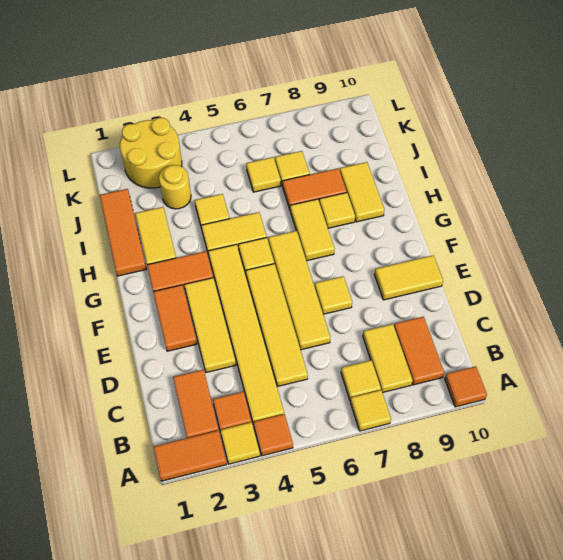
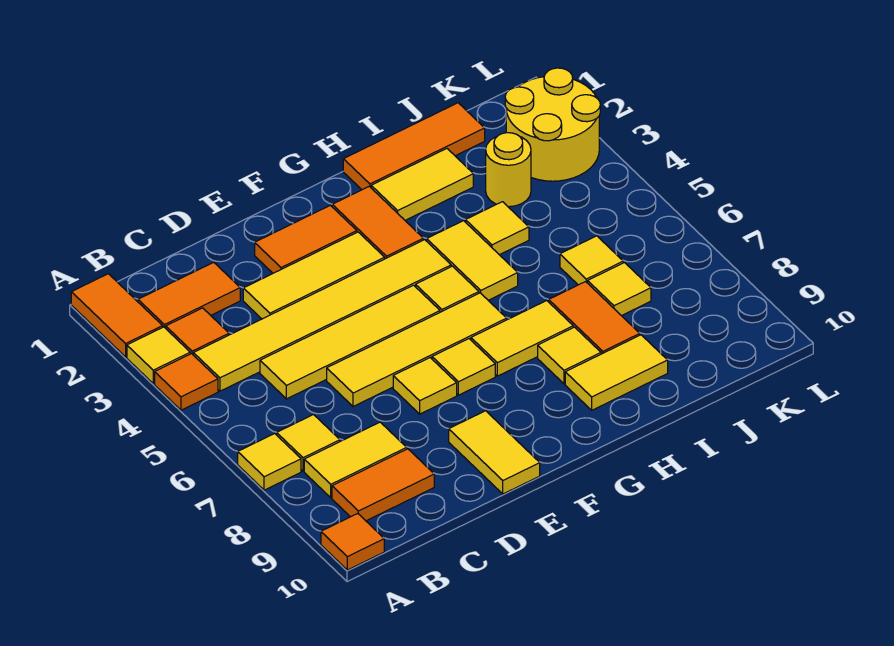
none -> yellow 1x1 tile [432,339,495,395]

